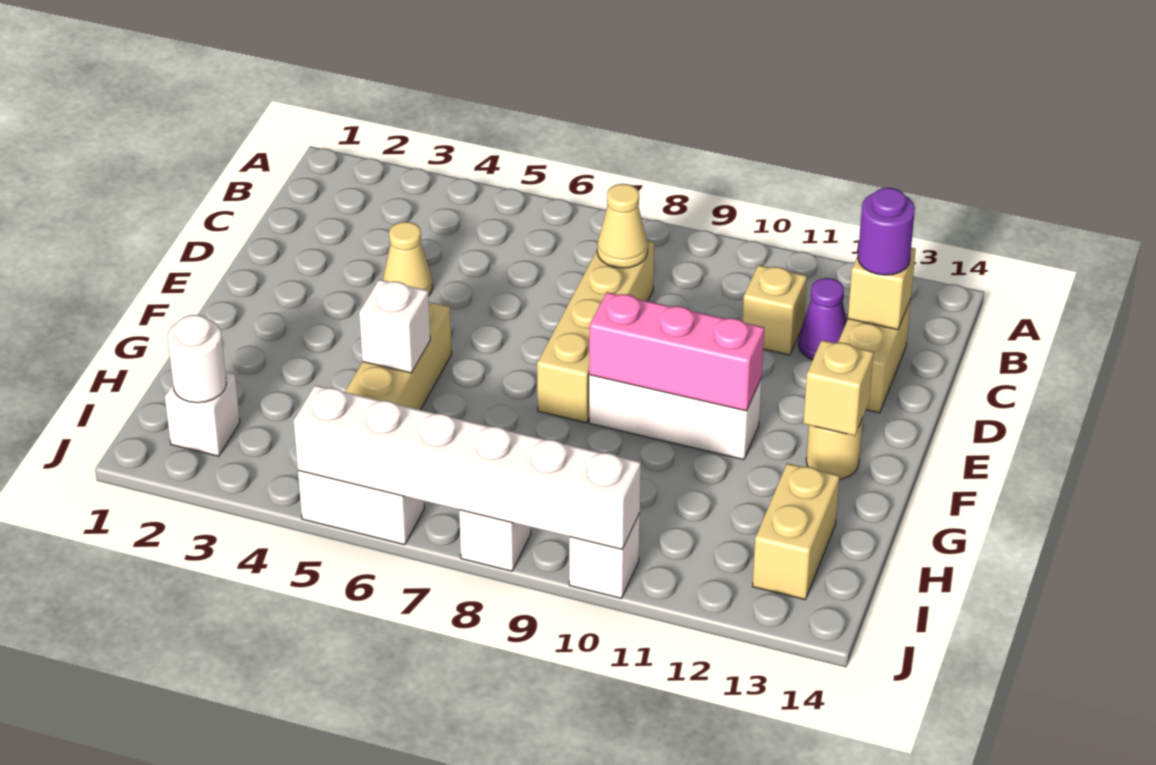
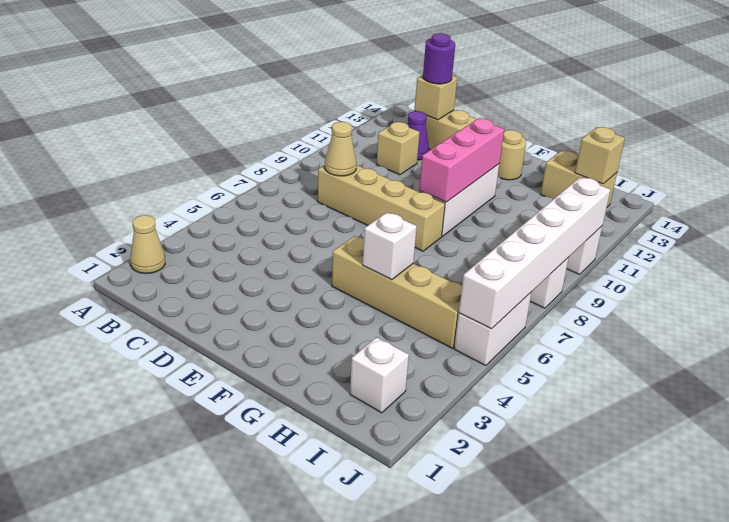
tan 1x1 cone [383,222,433,296] -> tan 1x1 cone moved to [130,215,165,273]
tan 1x1 brick [803,340,874,436] -> tan 1x1 brick moved to [575,127,625,184]
white 1x1 round brick [168,315,226,403] -> none

